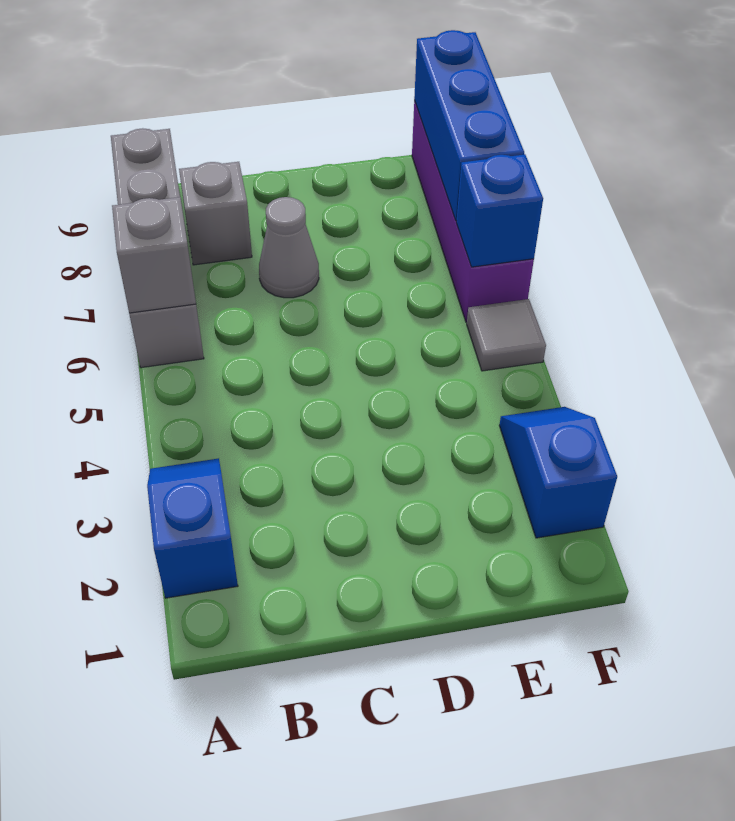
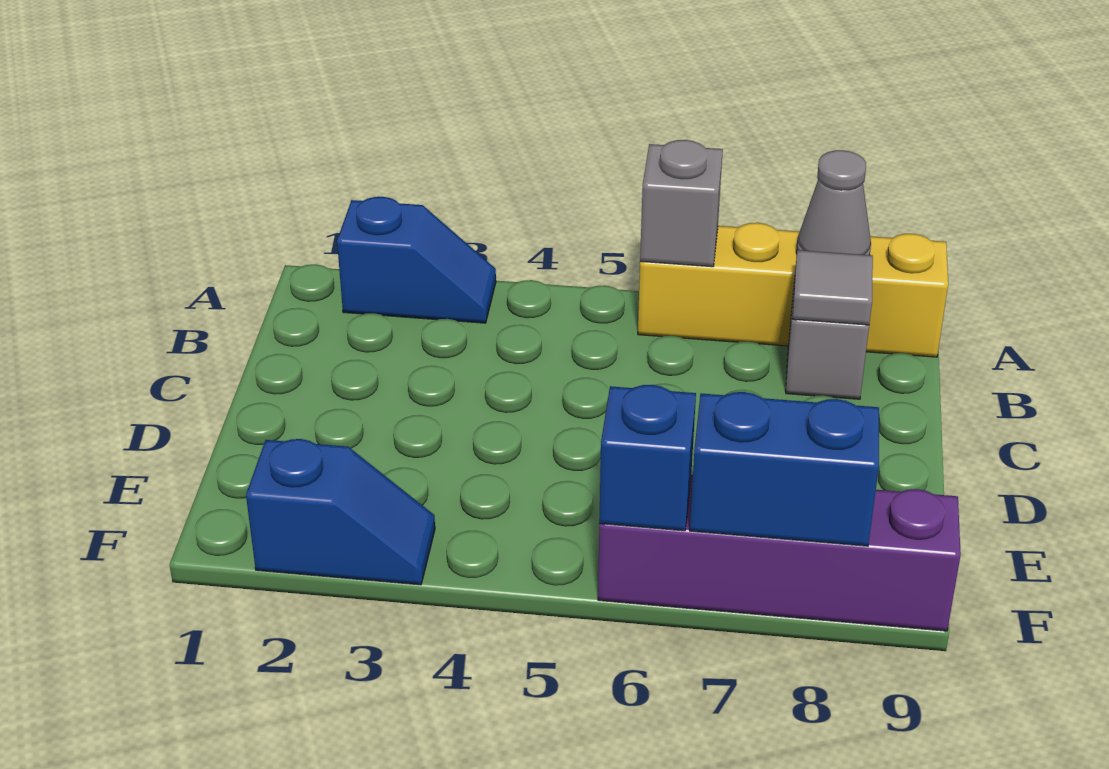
grey 1x4 brick [111,128,204,368] -> yellow 1x4 brick [638,223,948,357]
grey 1x1 cone [259,197,319,298] -> grey 1x1 cone moved to [796,150,871,255]
grey 1x1 tile [467,299,546,371] -> grey 1x1 tile moved to [793,250,873,325]
blue 1x3 brick [414,30,524,221] -> blue 1x2 brick [690,392,879,546]

